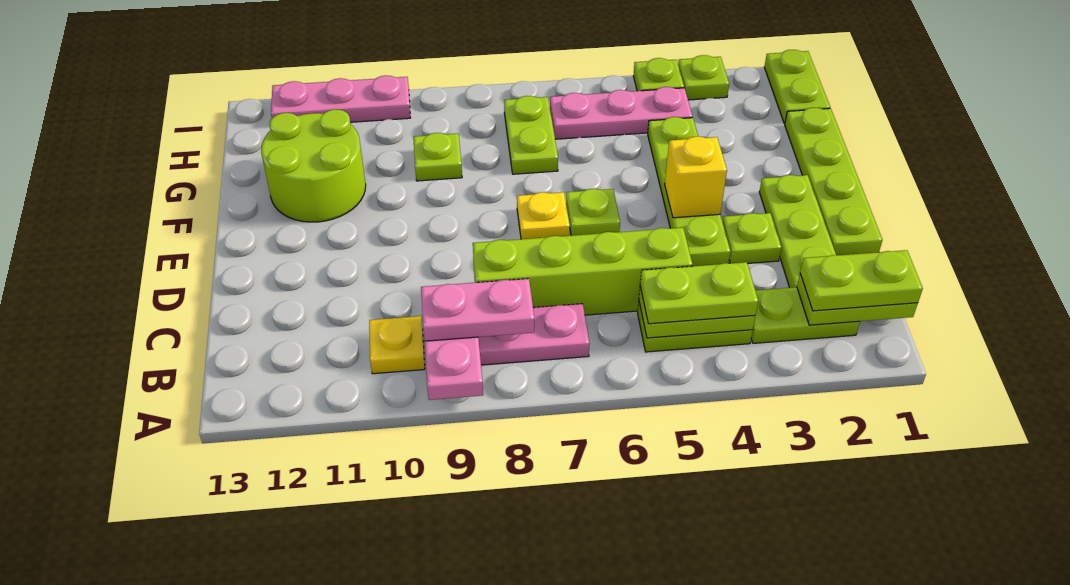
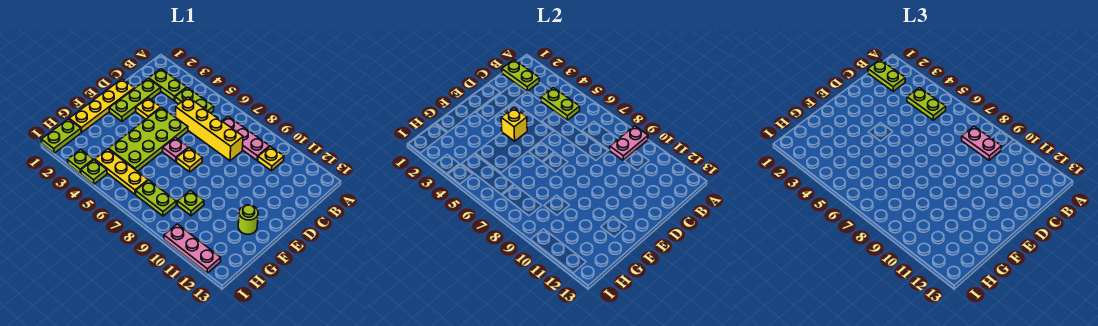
lime 1x4 brick [473,227,693,315] -> yellow 1x4 brick [176,97,243,161]
lime 1x4 plate [785,108,882,255] -> yellow 1x4 plate [69,79,135,132]
lime 1x1 plate [722,213,781,263] -> yellow 1x1 plate [136,98,161,119]
lime 1x4 plate [648,117,730,266] -> lime 2x4 plate [109,108,188,171]
lime 1x1 plate [566,189,620,236] -> pink 1x1 plate [163,138,189,162]
lime 2x2 round brick [261,109,366,222] -> lime 1x1 round brick [238,205,258,234]
lime 1x2 plate [504,96,558,174] -> lime 1x2 plate turned to [136,180,176,216]
pink 1x3 plate [550,87,693,139] -> yellow 1x3 plate [95,149,148,194]

